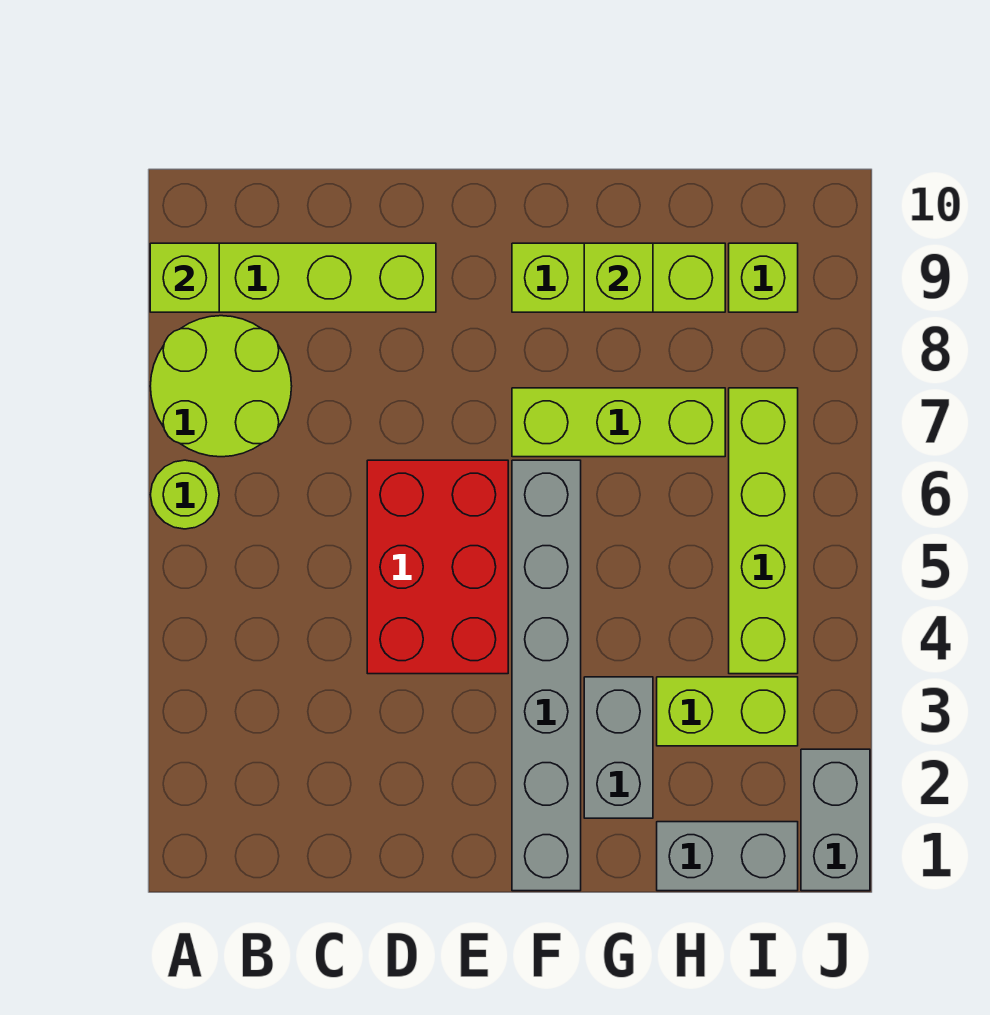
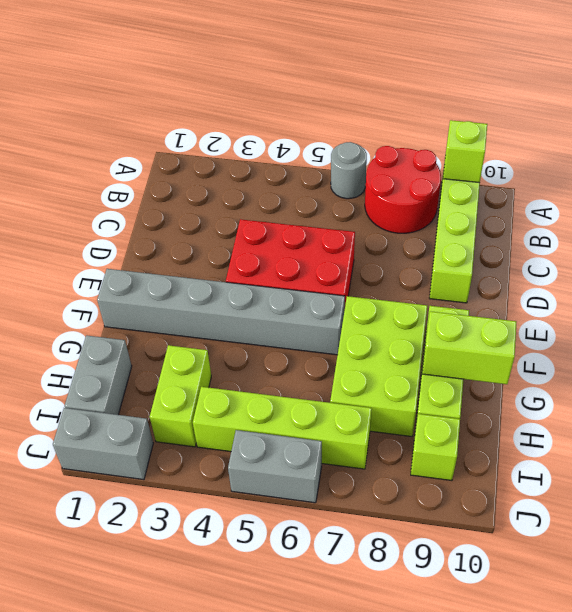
lime 1x1 round brick [150,460,219,529] -> grey 1x1 round brick [331,142,367,199]
lime 2x2 round brick [150,316,292,457] -> red 2x2 round brick [365,146,441,233]
lime 1x3 brick [512,388,725,457] -> lime 2x3 brick [330,296,427,437]
grey 1x2 brick [584,677,653,818] -> grey 1x2 brick moved to [228,430,322,503]
lime 1x1 brick [584,243,653,312] -> lime 1x2 brick [422,311,516,384]

